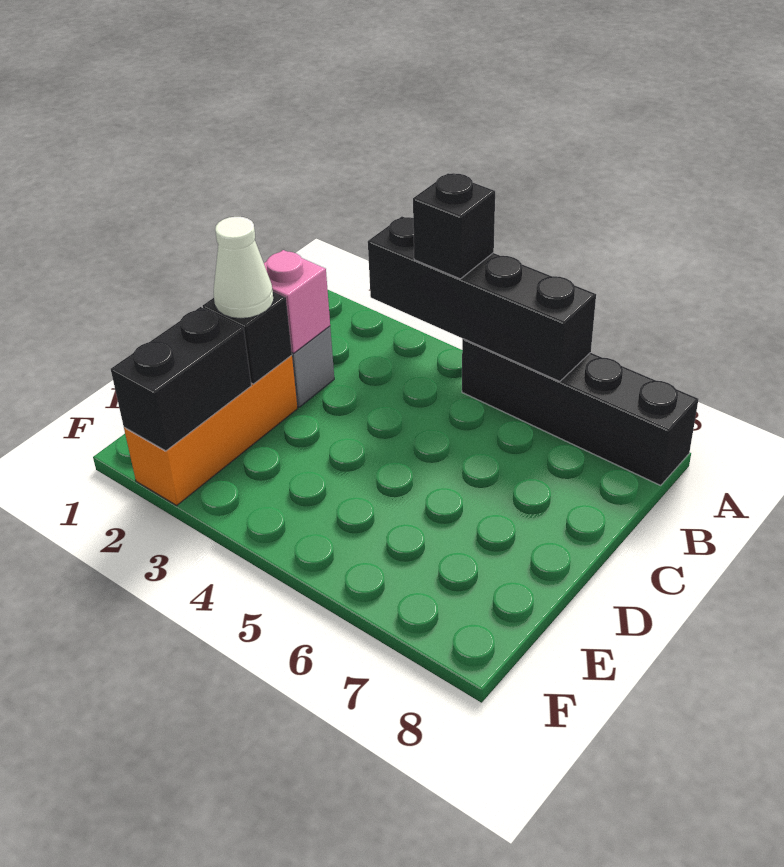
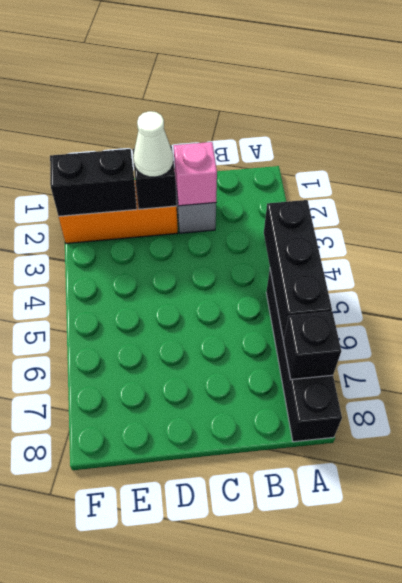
black 1x4 brick [368,216,596,382] -> black 1x3 brick [264,200,332,339]
black 1x1 brick [413,173,495,279] -> black 1x1 brick moved to [283,312,341,379]

